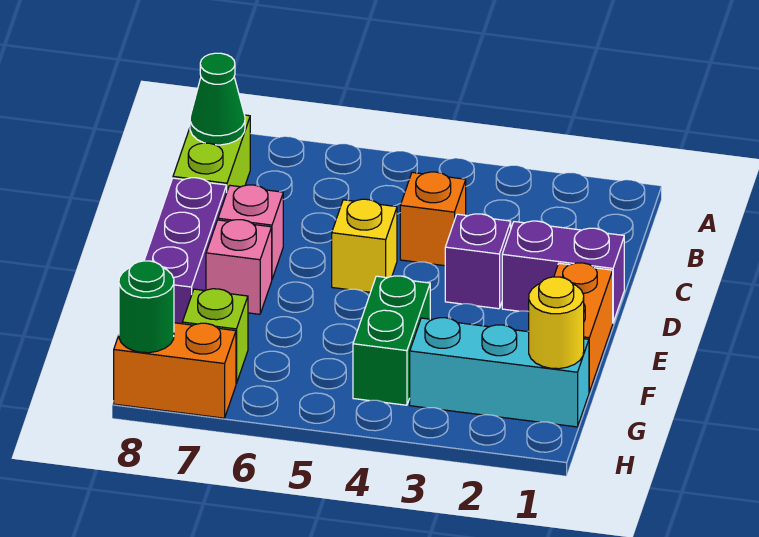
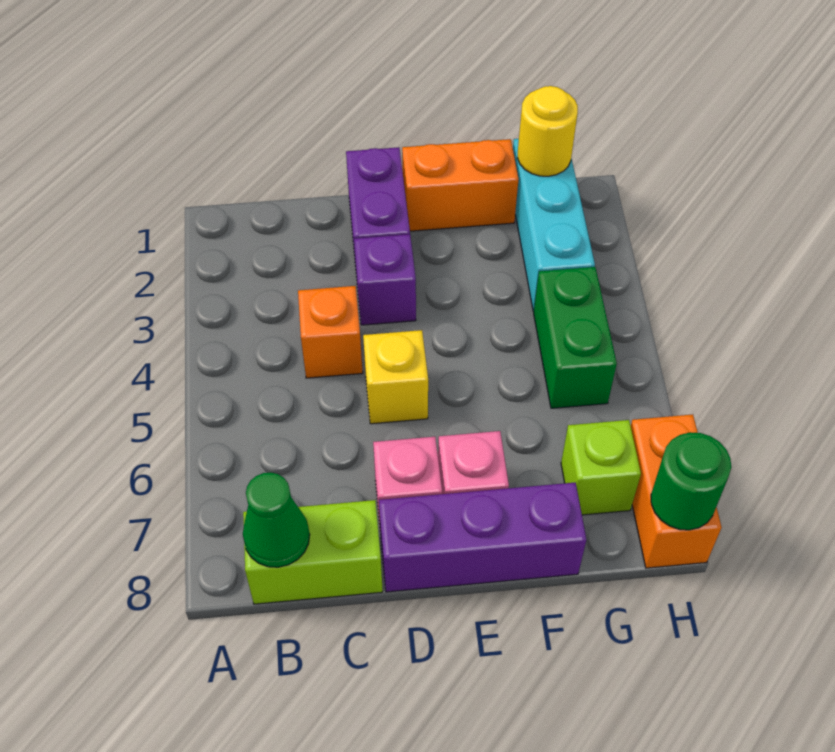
green 1x2 brick [353,276,430,405] -> green 1x2 brick turned to [534,267,617,408]

